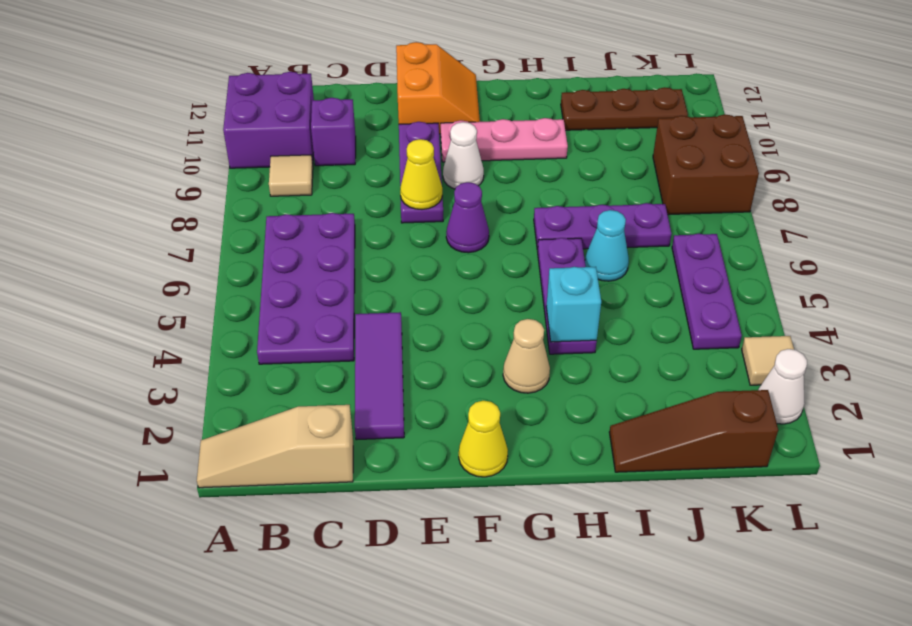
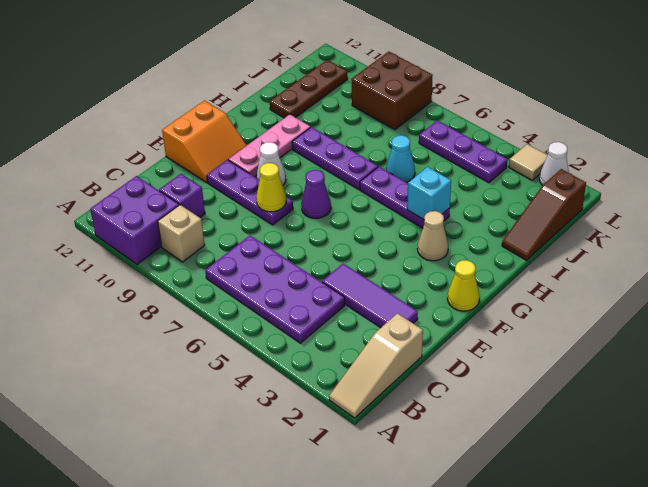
tan 1x1 tile [269,155,313,196] -> tan 1x1 brick [158,205,205,262]
orange 2x2 slope [396,42,480,134] -> orange 2x2 slope turned to [162,101,247,182]
purple 1x3 plate [534,203,672,250] -> purple 1x3 plate turned to [292,127,378,189]

